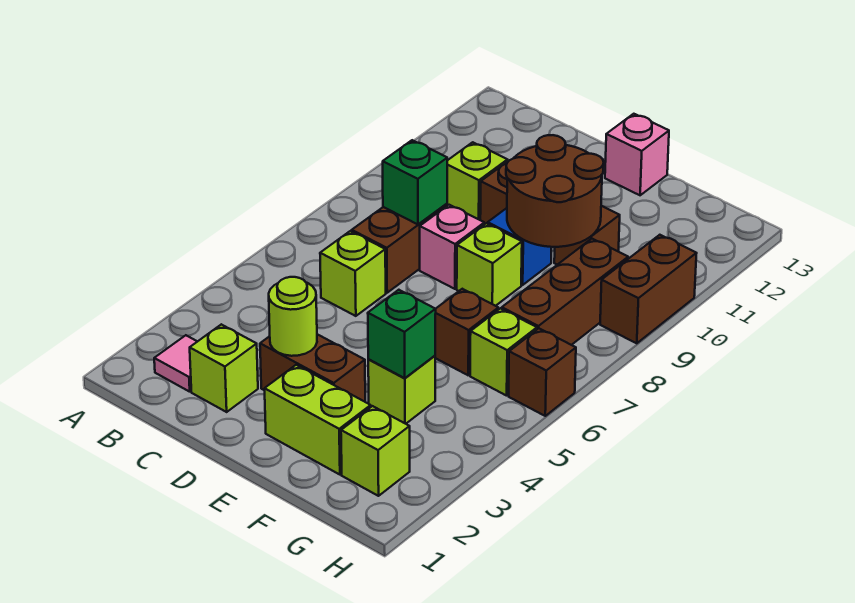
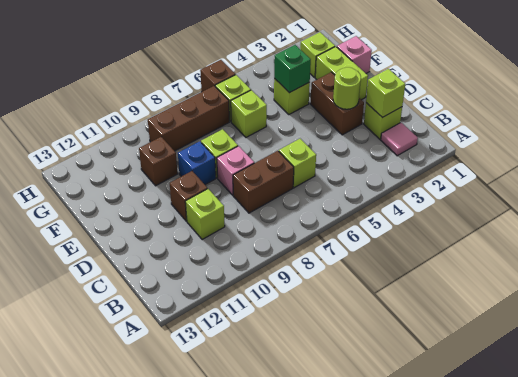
none -> lime 1x1 brick [366,69,405,118]
green 1x1 brick [383,140,447,224] -> none
brown 2x2 round brick [506,135,604,247] -> none
pink 1x1 brick [605,114,669,195] -> pink 1x1 brick moved to [337,36,372,73]
brown 1x1 brick [435,289,498,375] -> lime 1x1 brick [231,90,267,137]
brown 1x2 brick [600,235,697,343] -> none

